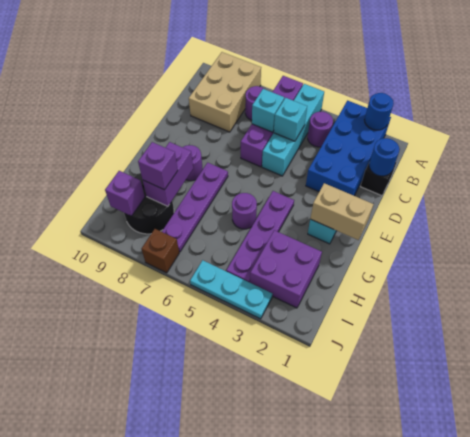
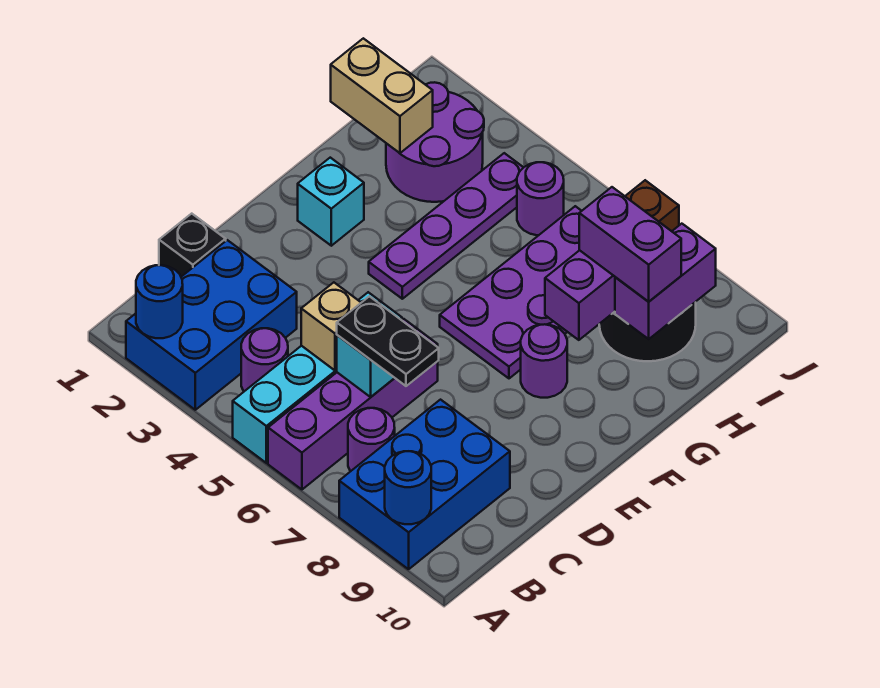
blue 2x4 brick [306,101,391,196] -> blue 2x3 brick [126,240,297,410]
tan 2x3 brick [189,52,261,132] -> blue 2x3 brick [339,400,510,569]
blue 1x1 round brick [369,138,399,176] -> blue 1x1 round brick moved to [385,451,431,524]
cyan 1x1 brick [274,98,307,141] -> tan 1x1 brick [301,282,361,370]
none -> black 1x2 plate [337,296,439,386]
tan 1x2 brick [310,183,374,240] -> tan 1x2 brick moved to [331,38,433,153]
purple 1x4 plate [162,163,228,252] -> purple 2x4 plate [440,206,581,378]
purple 1x1 round brick [232,193,257,229] -> purple 1x1 round brick moved to [517,162,564,235]
purple 2x2 brick [250,230,322,308] -> purple 2x2 round brick [386,82,484,202]
purple 1x1 brick [138,142,178,190] -> purple 1x2 brick [579,187,681,302]
purple 1x1 brick [105,171,145,216] -> purple 1x2 brick [615,224,716,339]
cyan 1x3 plate [190,260,273,319] -> none

